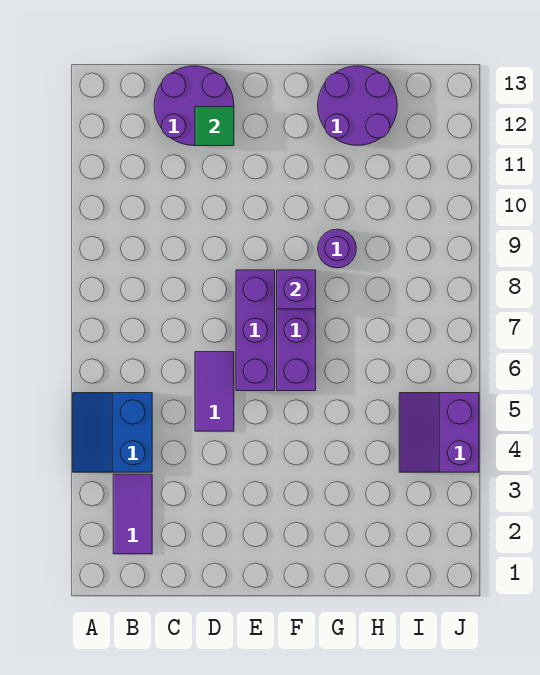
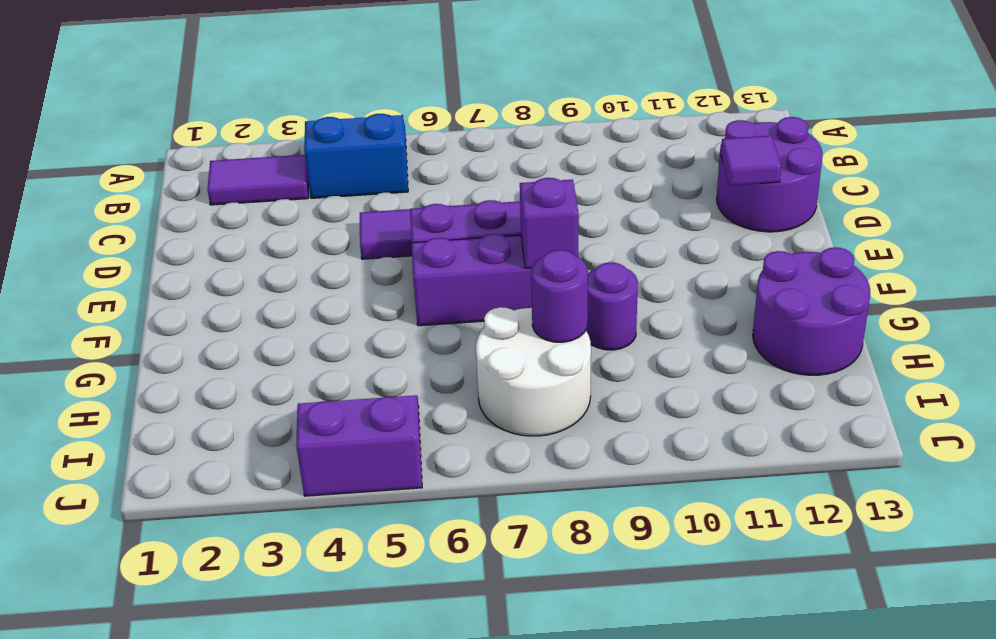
green 1x1 tile [195,107,234,146] -> purple 1x1 tile [721,136,781,185]
none -> white 2x2 round brick [476,307,591,436]
none -> purple 1x1 round brick [531,250,588,342]

